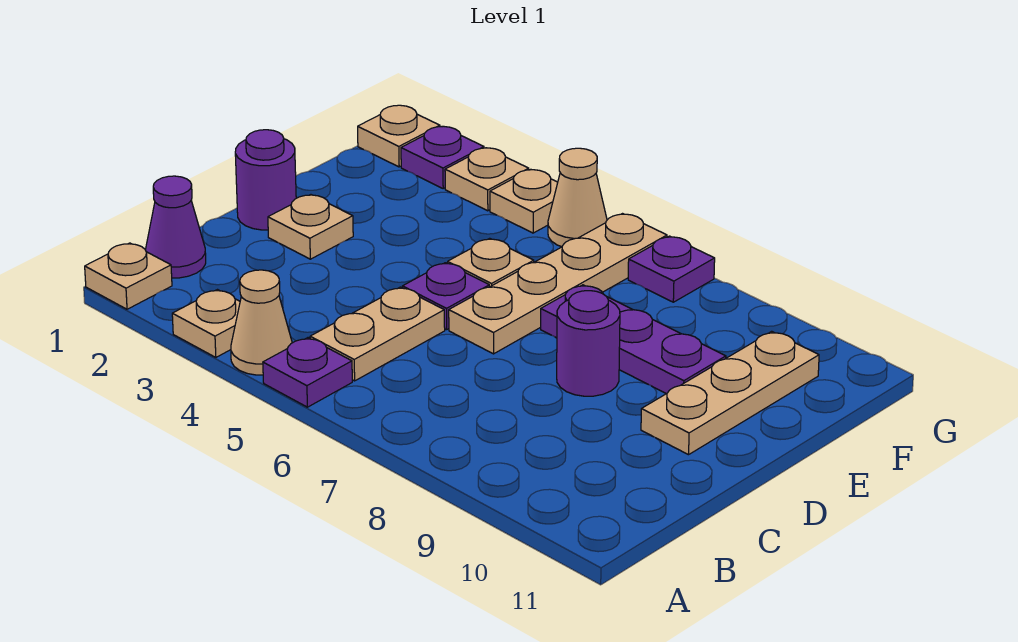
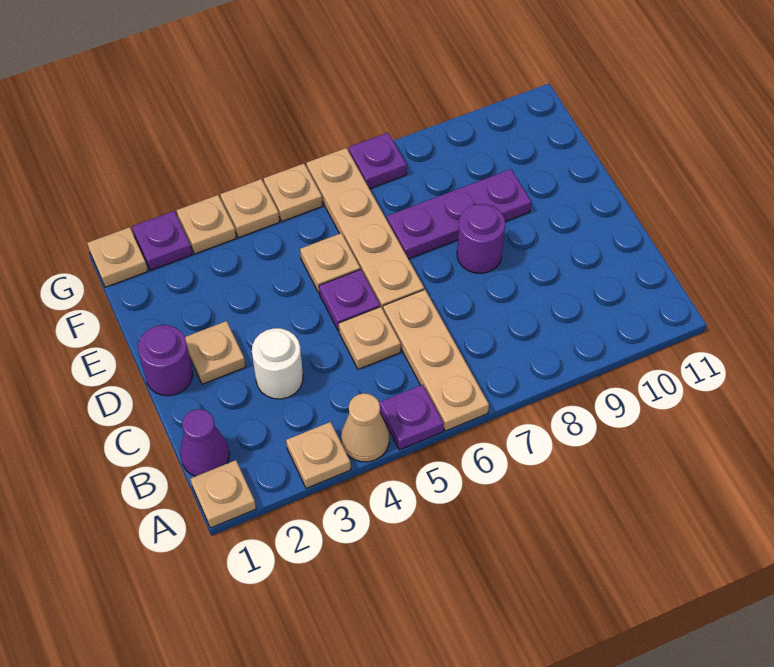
tan 1x2 plate [310,287,445,381] -> tan 1x1 plate [339,307,401,369]
none -> white 1x1 round brick [252,328,303,399]
tan 1x3 plate [641,331,819,455] -> tan 1x3 plate moved to [383,290,489,431]
tan 1x1 cone [548,148,607,247] -> tan 1x1 plate [264,164,322,221]

